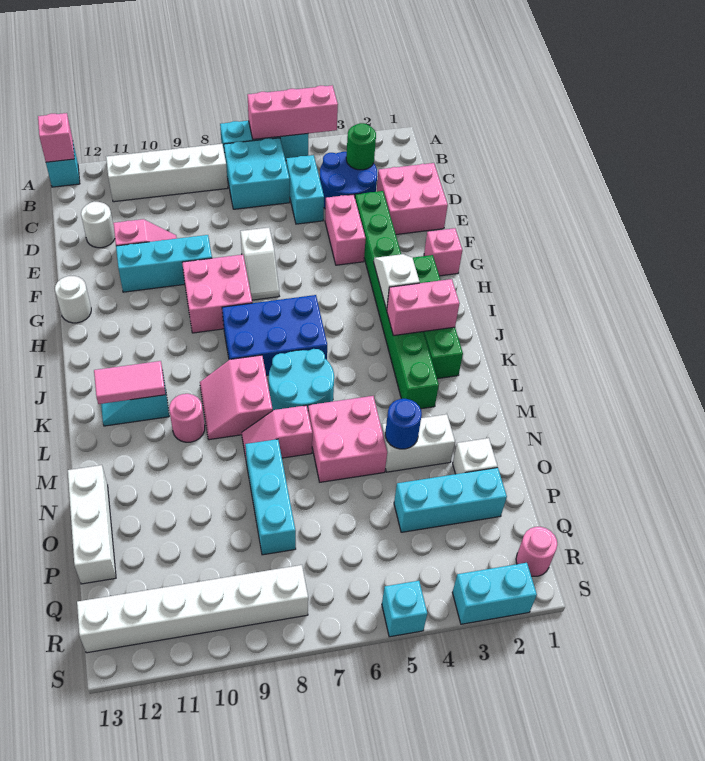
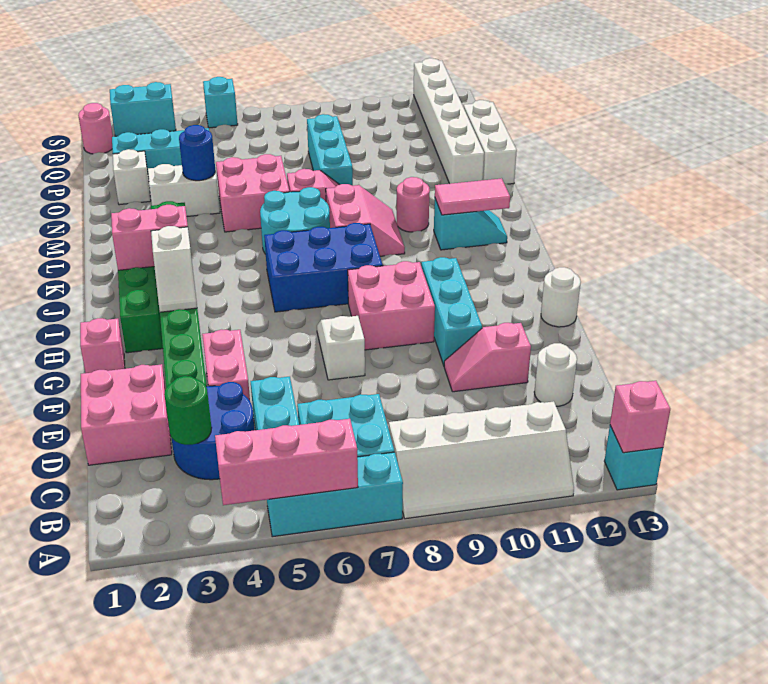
cyan 1x3 brick [116,235,212,292] -> cyan 1x3 brick turned to [421,257,482,365]
white 1x6 brick [77,565,308,653] -> white 1x6 brick turned to [414,58,484,184]

